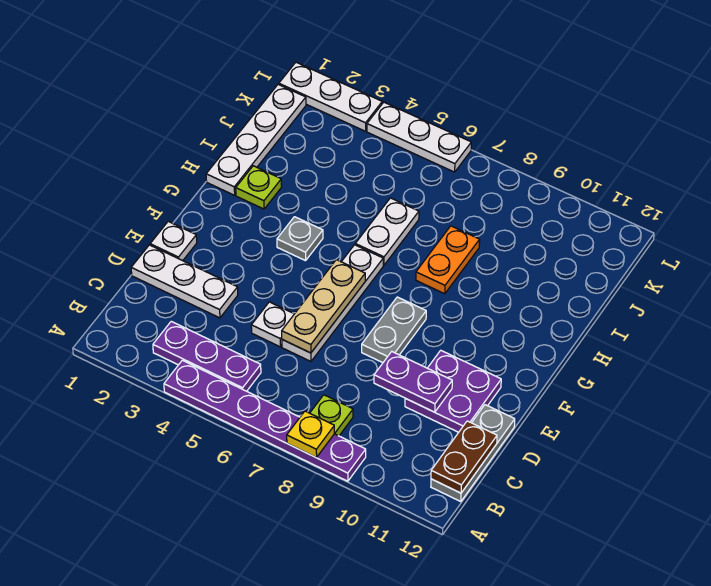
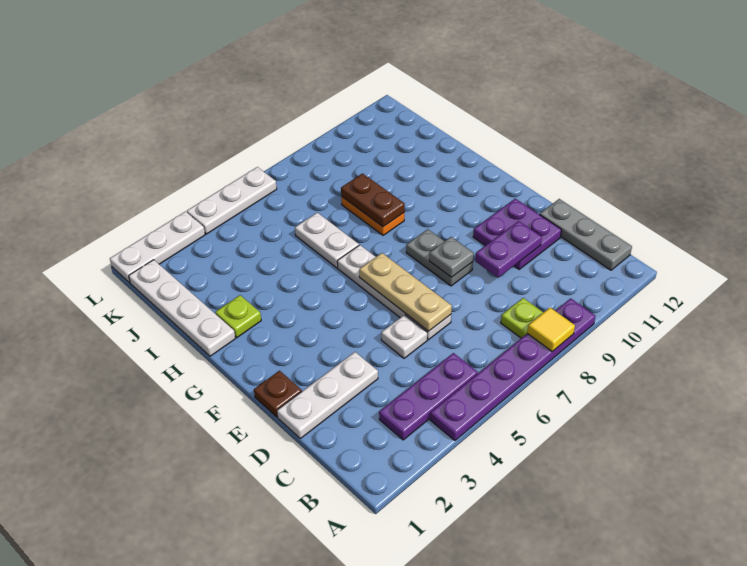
yellow 1x1 plate [287,411,334,458] -> yellow 1x1 tile [527,308,575,351]
brown 1x2 plate [431,421,497,493] -> brown 1x2 plate moved to [341,174,405,227]
white 1x1 plate [150,222,197,261] -> brown 1x1 plate [254,371,302,417]
grey 1x1 plate [277,217,323,261] -> grey 1x1 plate moved to [429,237,474,277]

